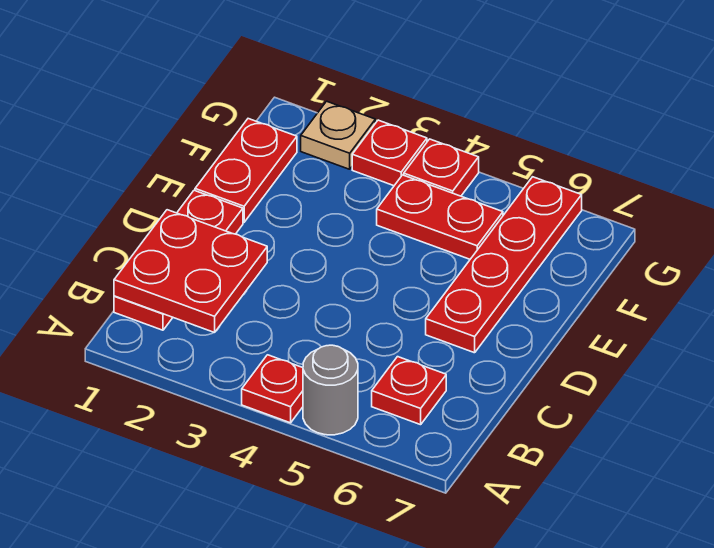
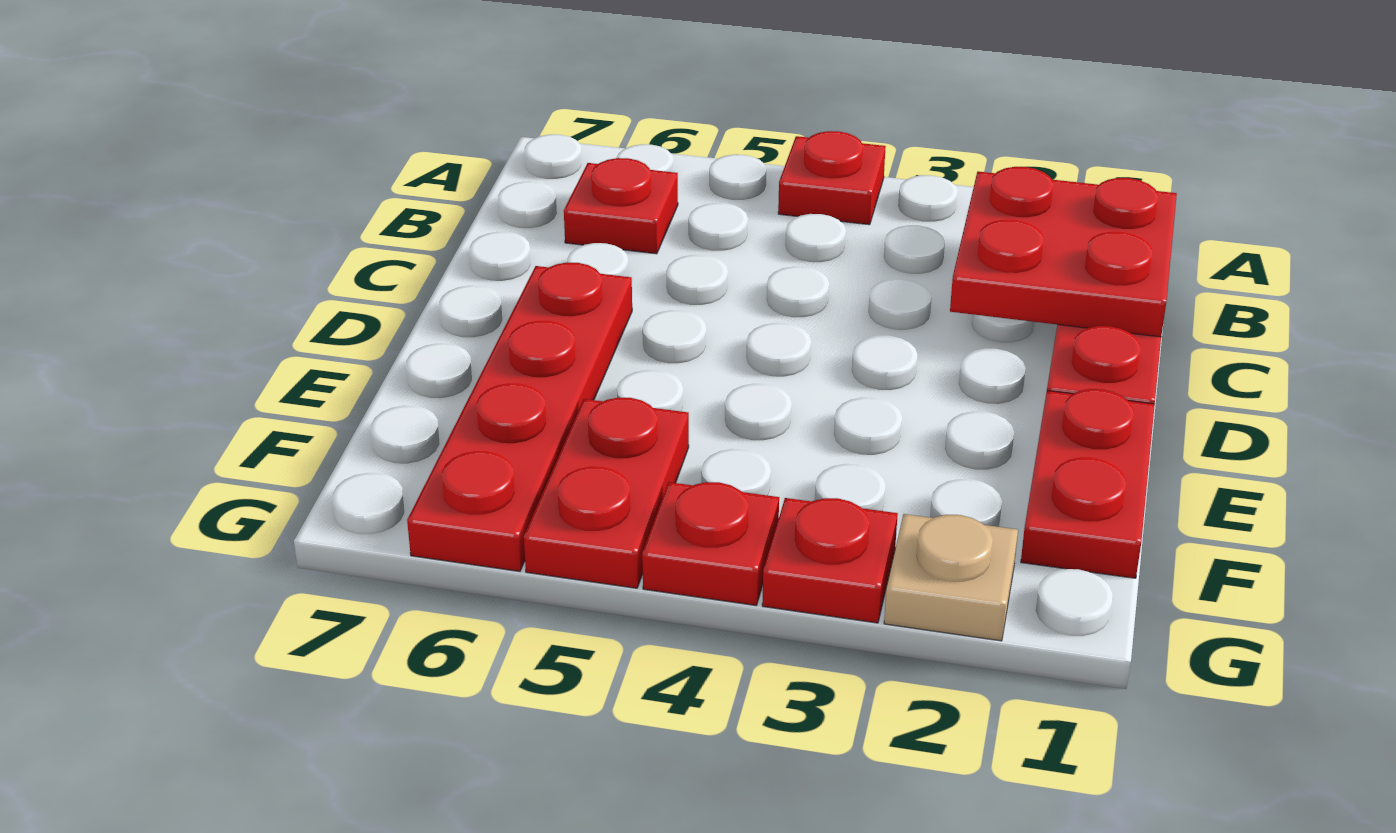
grey 1x1 round brick [303,345,358,435] -> none
red 1x2 plate [377,175,503,259] -> red 1x2 plate turned to [524,397,689,588]

